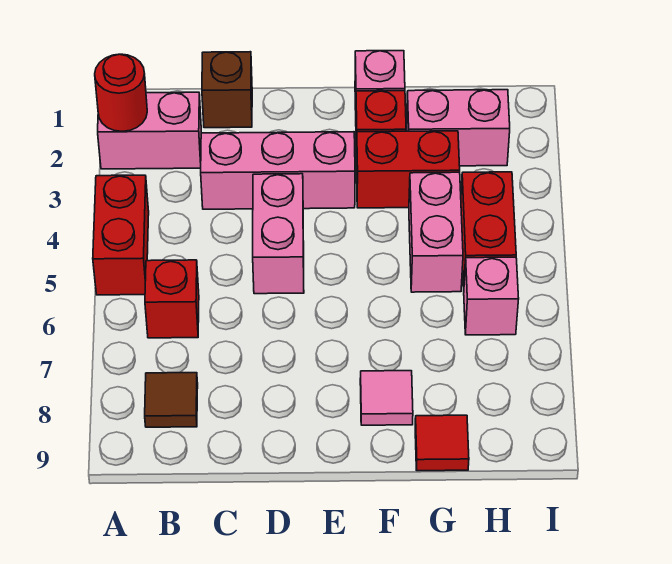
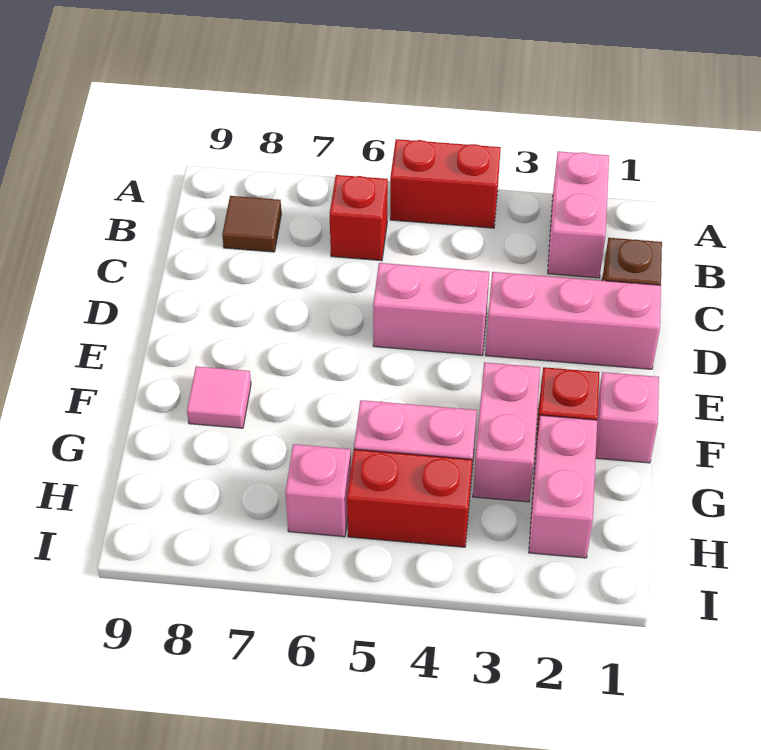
red 1x1 round brick [95,54,147,131] -> none
pink 1x3 brick [201,132,355,209] -> pink 1x3 brick turned to [485,272,661,369]
red 1x2 brick [357,131,460,208] -> pink 1x2 brick [473,362,540,502]
red 1x1 tile [415,415,469,471] -> none

